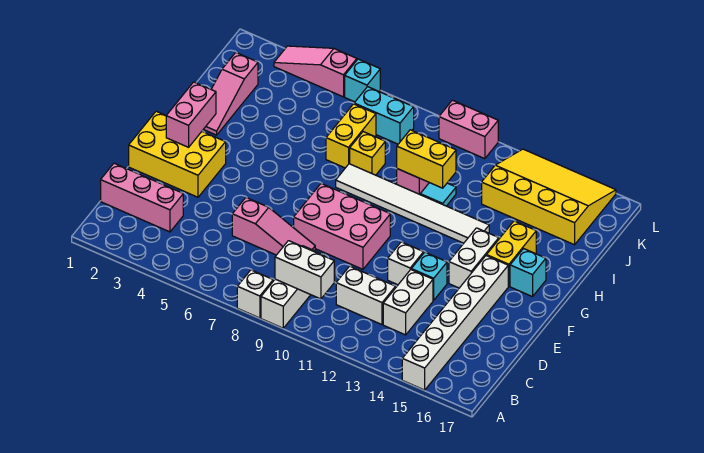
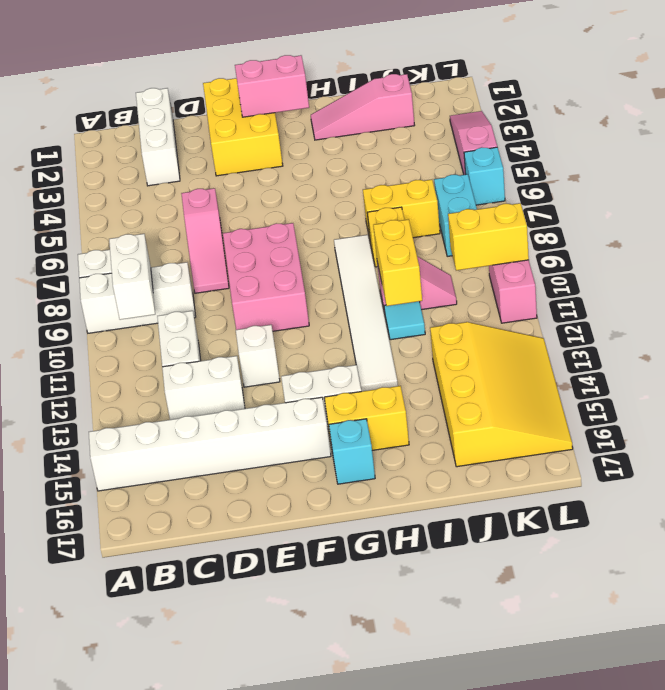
pink 1x3 brick [101,163,183,232] -> white 1x3 brick [136,88,180,186]
cyan 1x1 brick [411,252,447,300] -> none
none -> yellow 1x2 brick [448,203,529,271]

